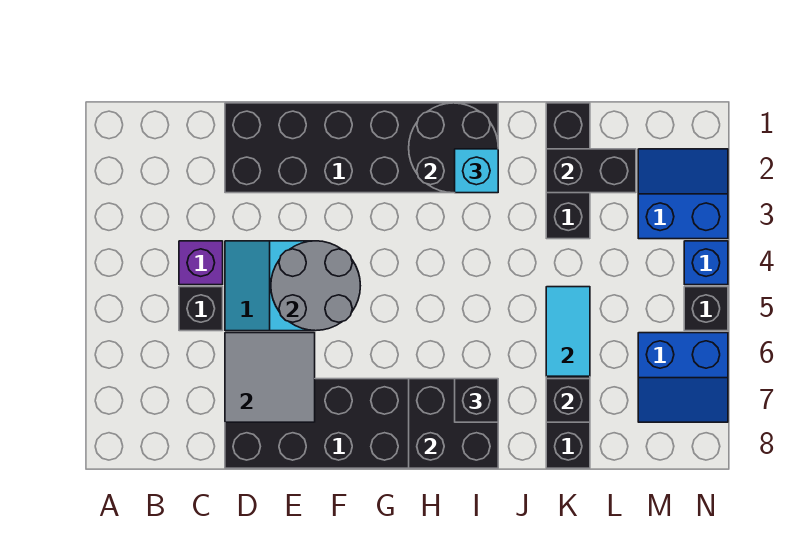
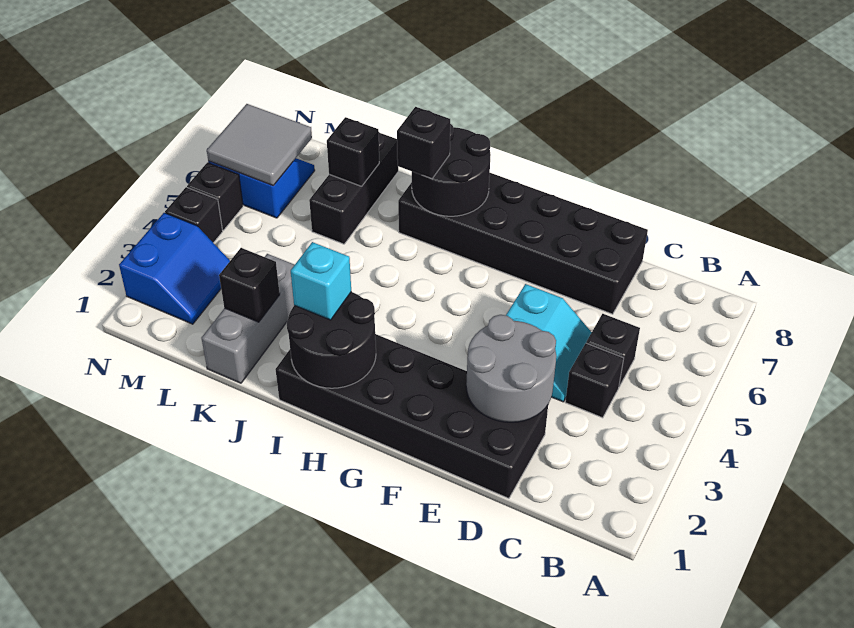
purple 1x1 brick [179,241,223,285] -> black 1x1 brick [565,343,624,418]
grey 2x2 tile [225,333,315,422] -> grey 2x2 tile moved to [207,104,312,186]
grey 2x2 round brick [271,241,360,331] -> grey 2x2 round brick moved to [466,315,556,422]
black 2x2 brick [409,379,498,468] -> black 2x2 round brick [412,124,491,216]
black 1x3 brick [546,103,590,239] -> grey 1x3 brick [202,254,295,383]
black 1x2 brick [546,149,636,193] -> black 1x1 brick [219,248,280,322]
cyan 1x2 tile [546,287,590,376] -> none
blue 2x2 slope [638,149,728,239] -> blue 2x2 slope turned to [119,213,230,324]
blue 1x1 brick [684,241,728,285] -> black 1x1 brick [165,187,223,243]

